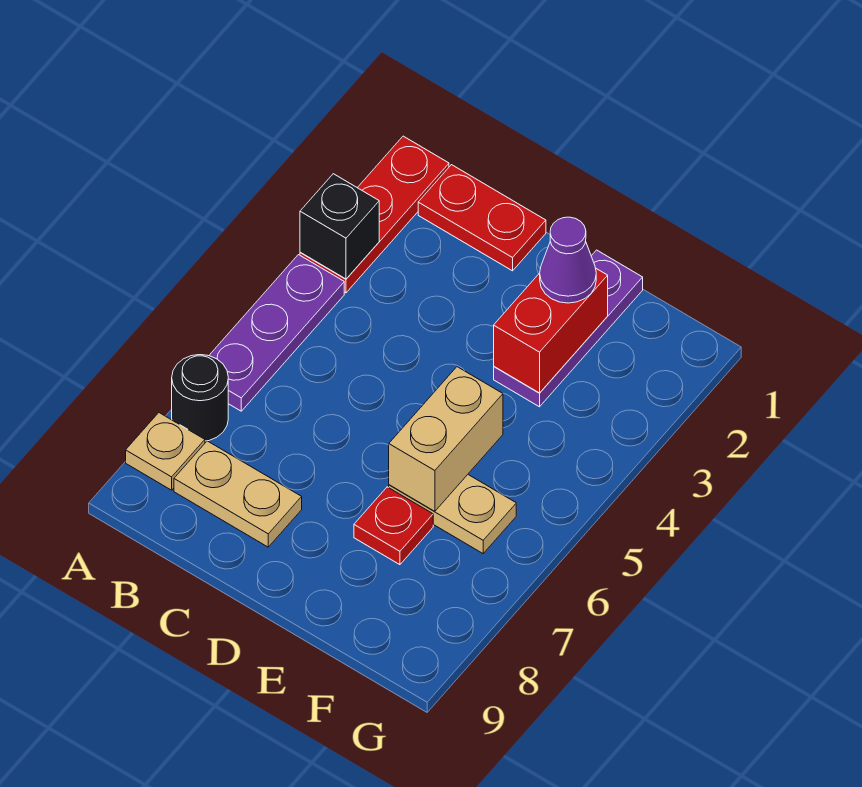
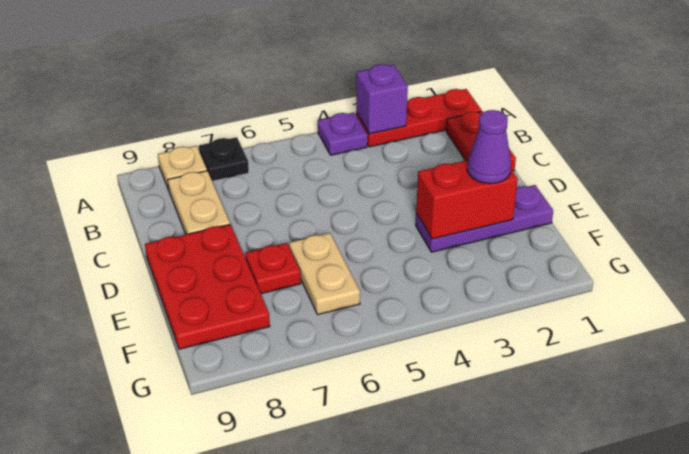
black 1x1 brick [300,174,379,279] -> purple 1x1 brick [356,64,408,134]
purple 1x3 plate [209,255,344,411] -> purple 1x1 plate [318,113,368,155]
black 1x1 round brick [172,355,228,441] -> black 1x1 plate [199,137,249,181]
none -> red 2x3 plate [145,224,270,349]
tan 1x2 brick [389,367,503,512] -> none

